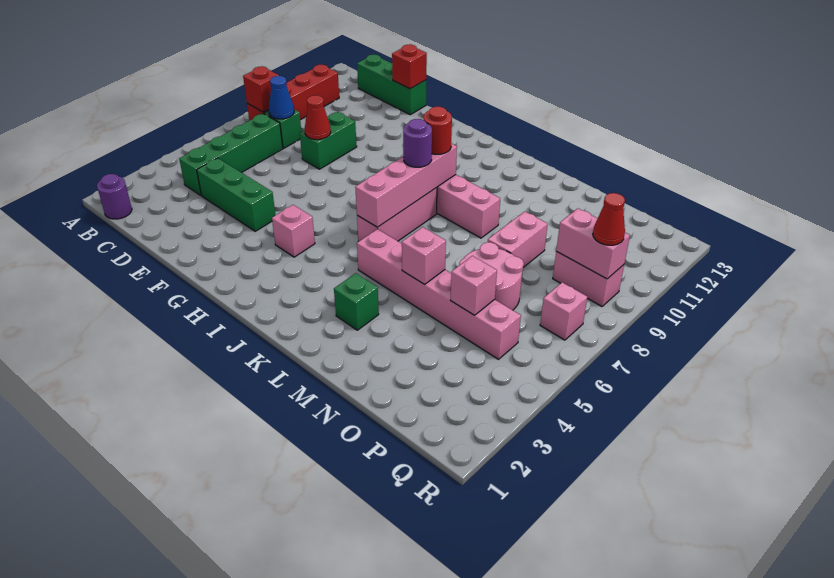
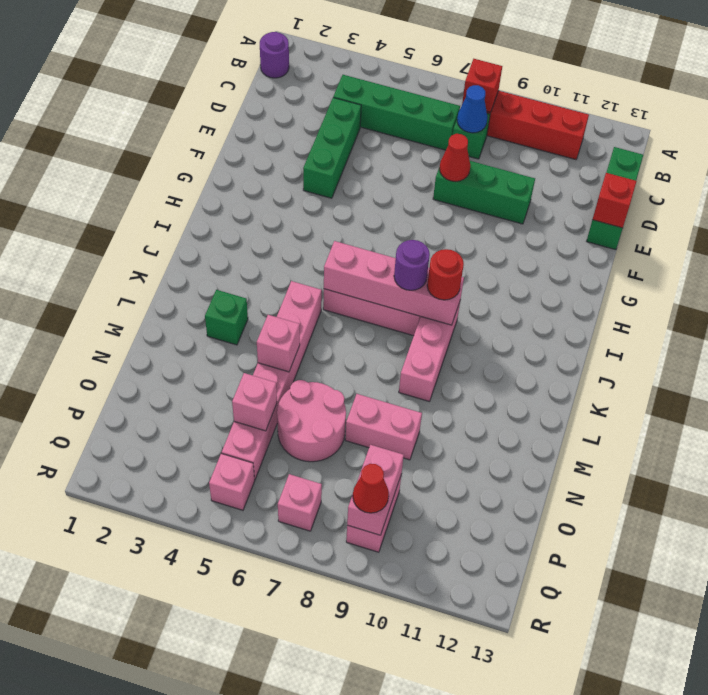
green 1x2 brick [300,112,357,169] -> green 1x3 brick [433,161,535,224]
pink 1x1 brick [272,205,315,257] -> pink 1x1 brick moved to [209,453,255,510]

